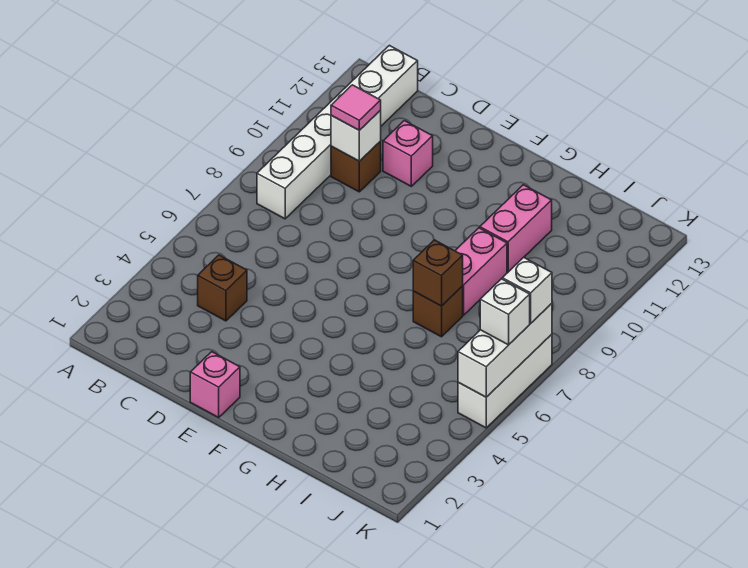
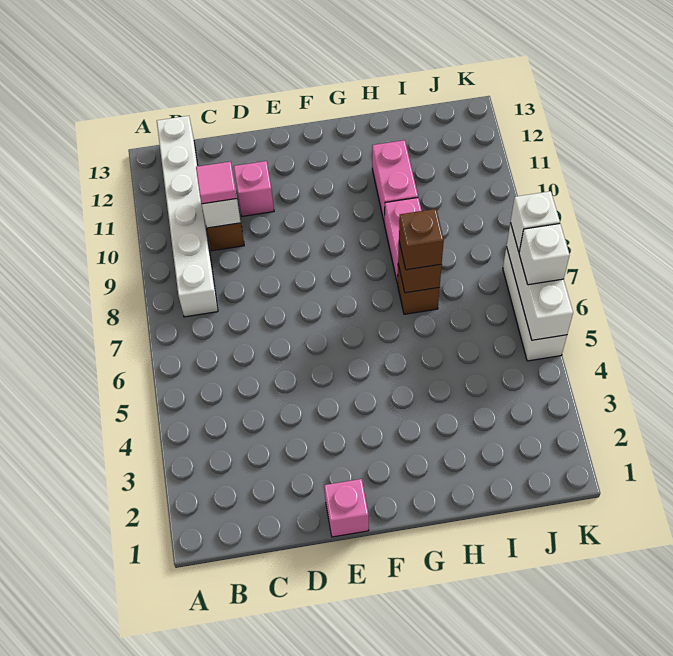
brown 1x1 brick [198,255,247,321] -> brown 1x1 brick moved to [399,209,444,270]

